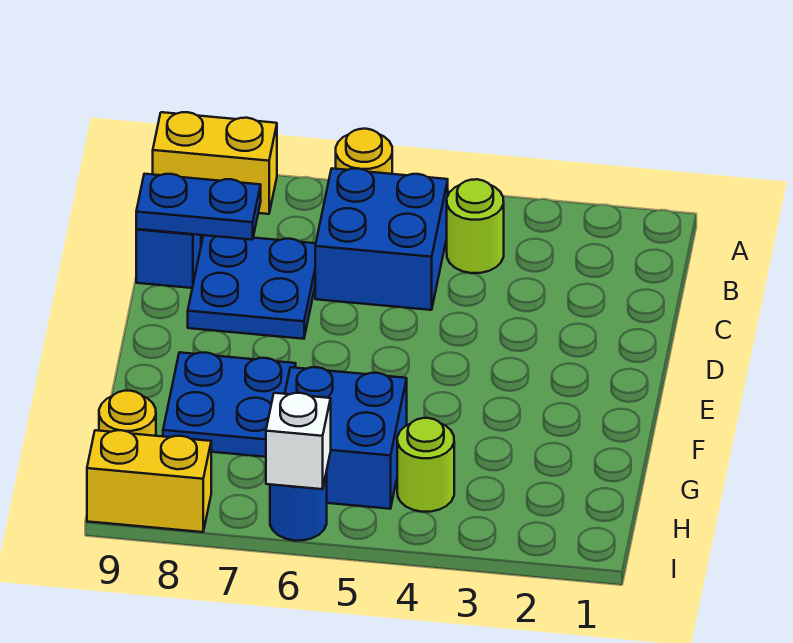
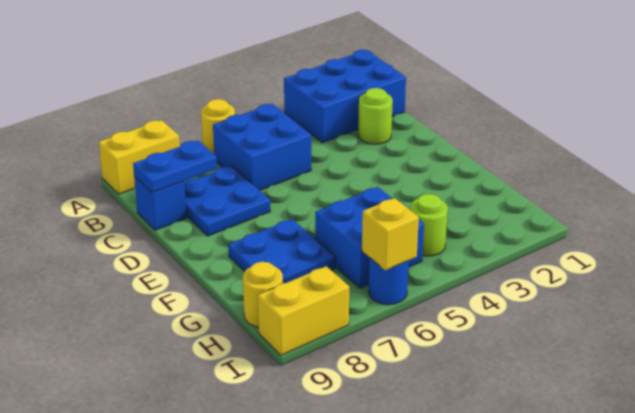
none -> blue 2x3 brick [284,50,406,143]
lime 1x1 round brick [447,179,504,273] -> lime 1x1 round brick moved to [358,88,393,144]
white 1x1 brick [266,393,331,489] -> yellow 1x1 brick [362,198,419,270]

